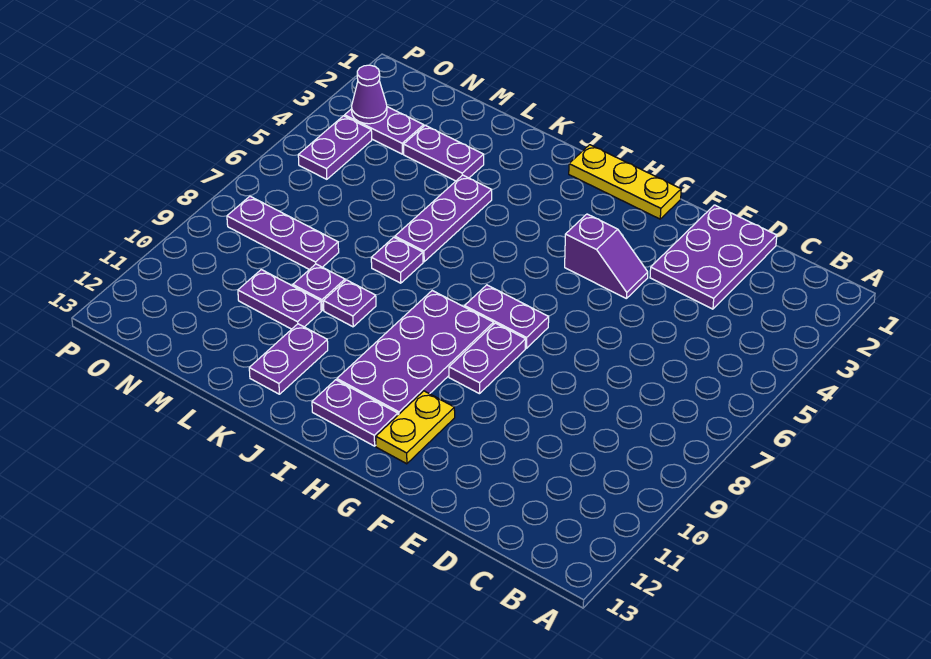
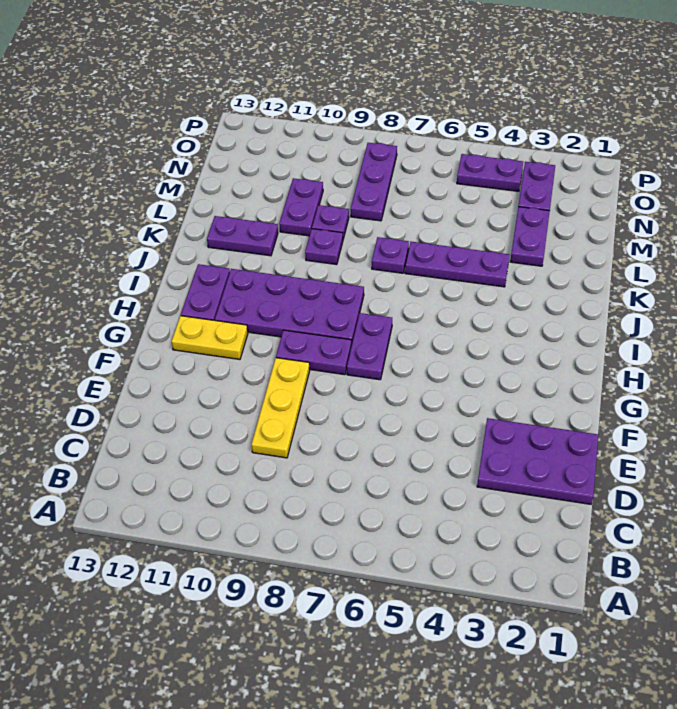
purple 1x2 slope [565,214,648,299] -> none
yellow 1x3 plate [569,145,681,219] -> yellow 1x3 plate moved to [251,358,310,458]
purple 1x1 cone [352,65,387,124] -> none

